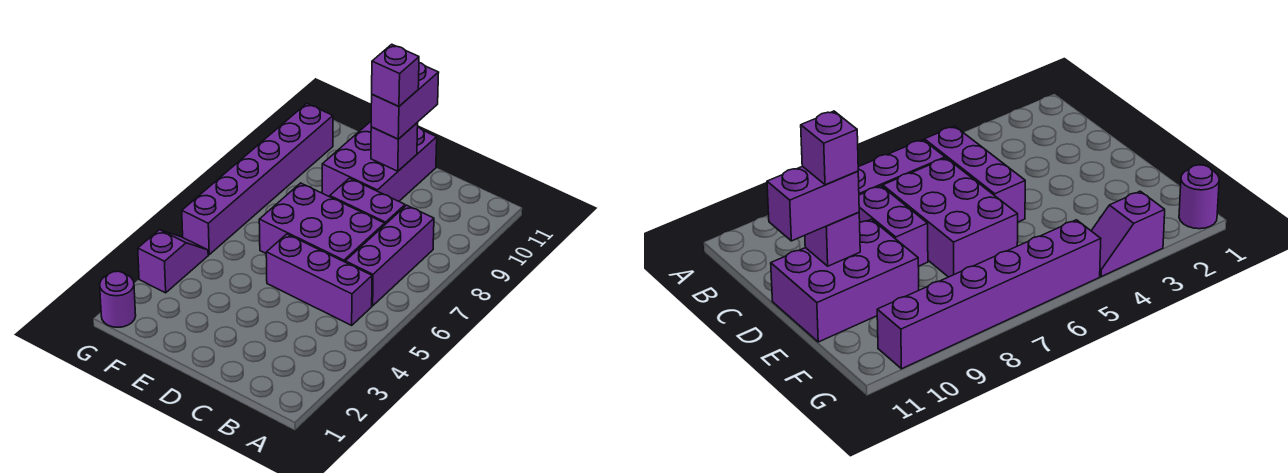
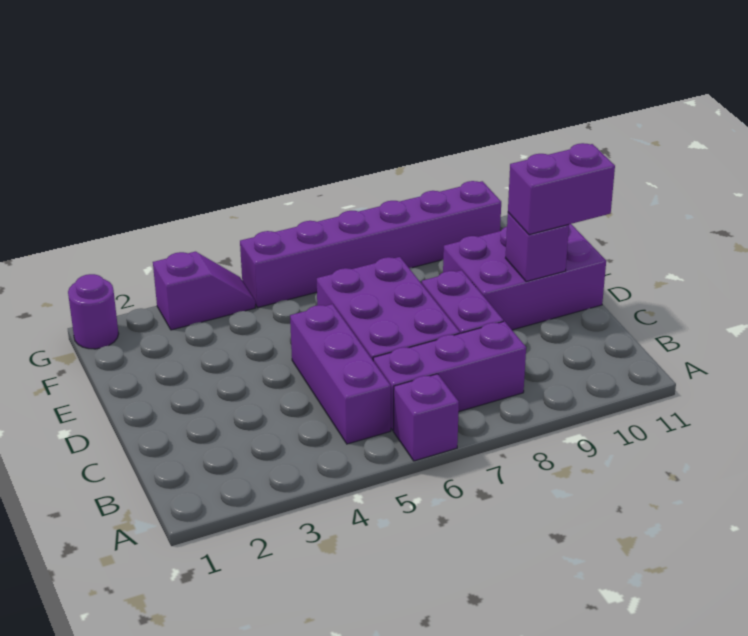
purple 1x1 brick [372,44,419,106] -> purple 1x1 brick moved to [394,374,459,461]

